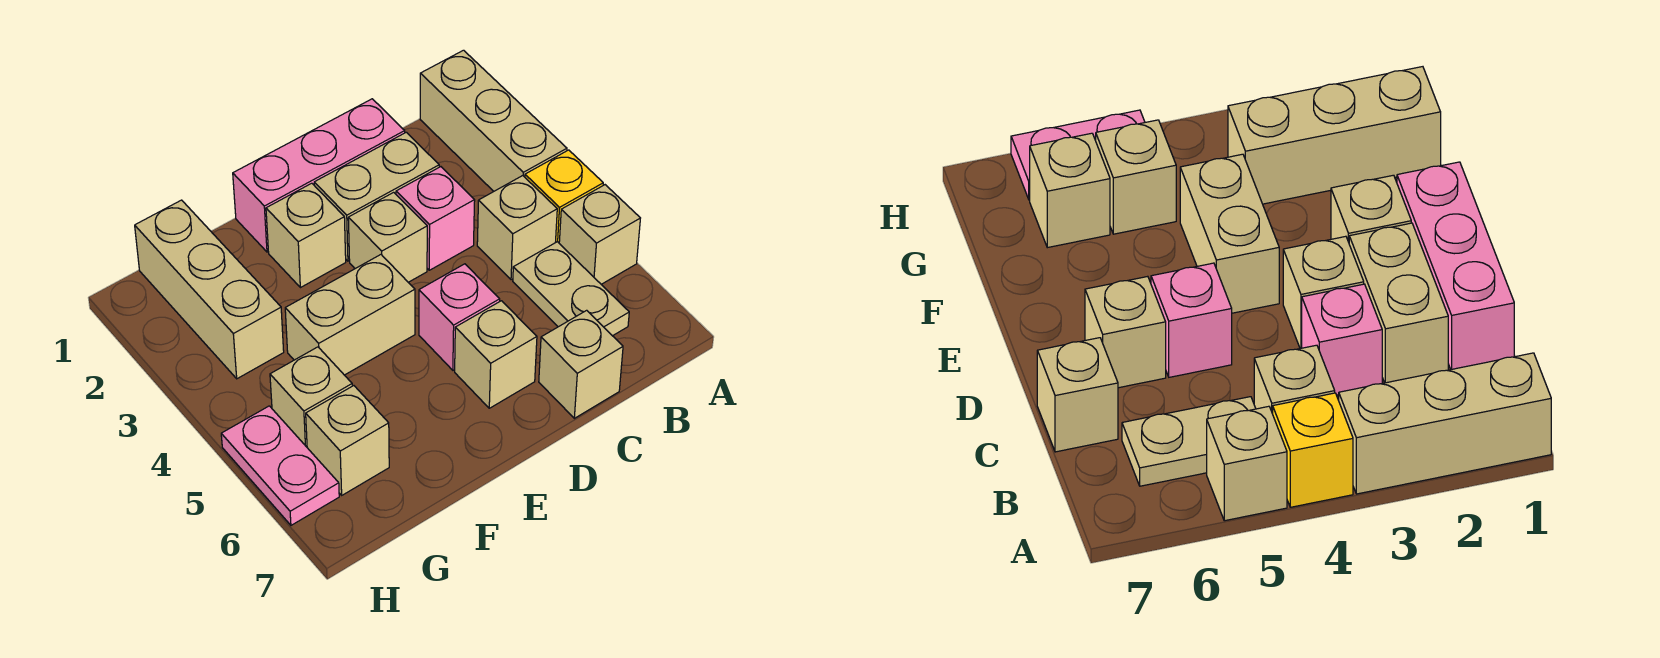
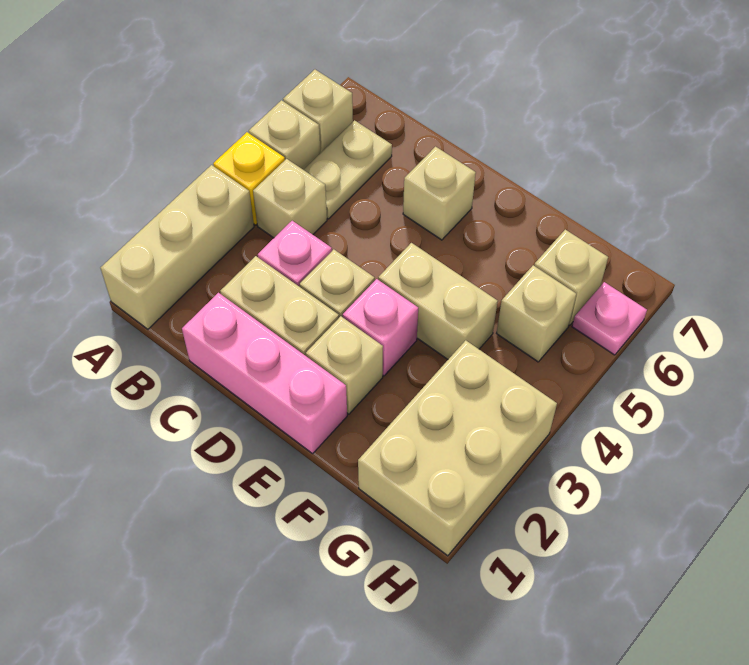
tan 1x1 brick [539,310,623,418] -> tan 1x1 brick moved to [283,70,353,153]
pink 1x1 brick [419,264,500,370] -> pink 1x1 brick moved to [343,279,418,376]
tan 1x3 brick [135,200,284,379] -> tan 2x3 brick [358,340,557,556]
pink 1x2 plate [221,406,339,525] -> pink 1x1 plate [572,282,647,355]

